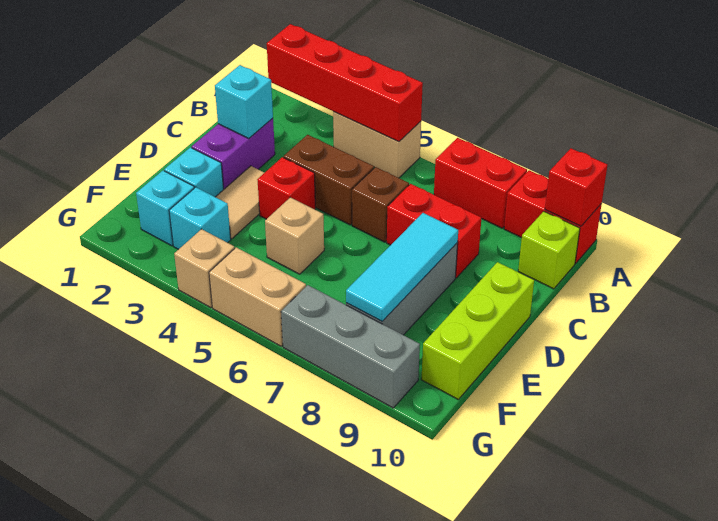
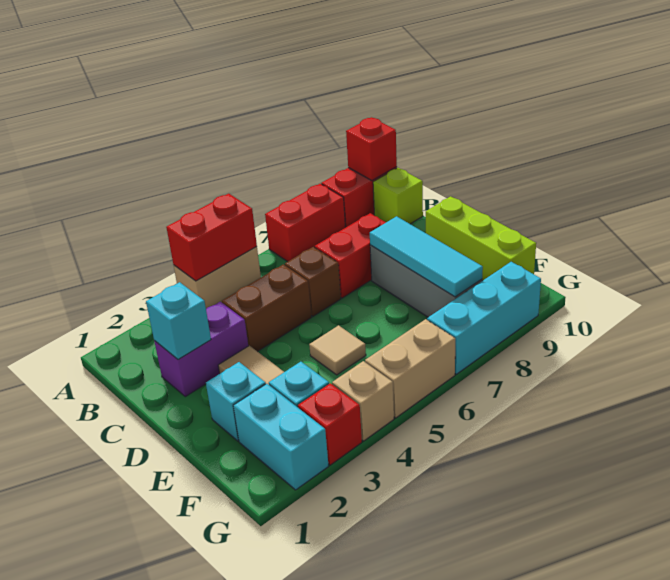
red 1x4 brick [267,24,423,142] -> red 1x2 brick [166,194,257,281]
purple 1x2 brick [192,118,275,189] -> purple 1x2 brick turned to [154,302,248,397]
red 1x1 brick [257,157,315,219] -> red 1x1 brick moved to [298,383,362,465]
tan 1x1 brick [265,197,324,274] -> tan 1x1 tile [309,325,366,375]
cyan 1x1 brick [136,171,194,246] -> cyan 1x2 brick [233,384,329,490]
grey 1x3 brick [281,285,420,408] -> cyan 1x3 brick [427,262,541,374]

